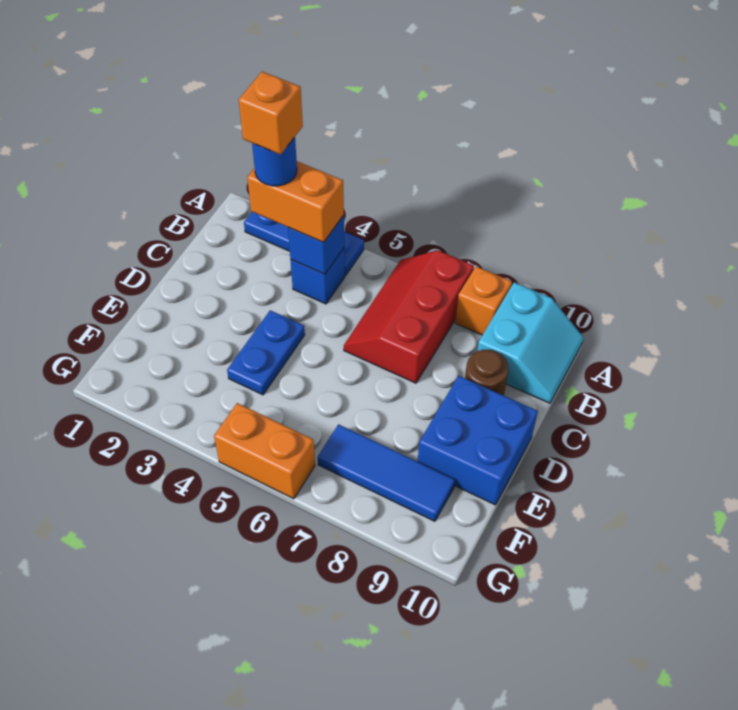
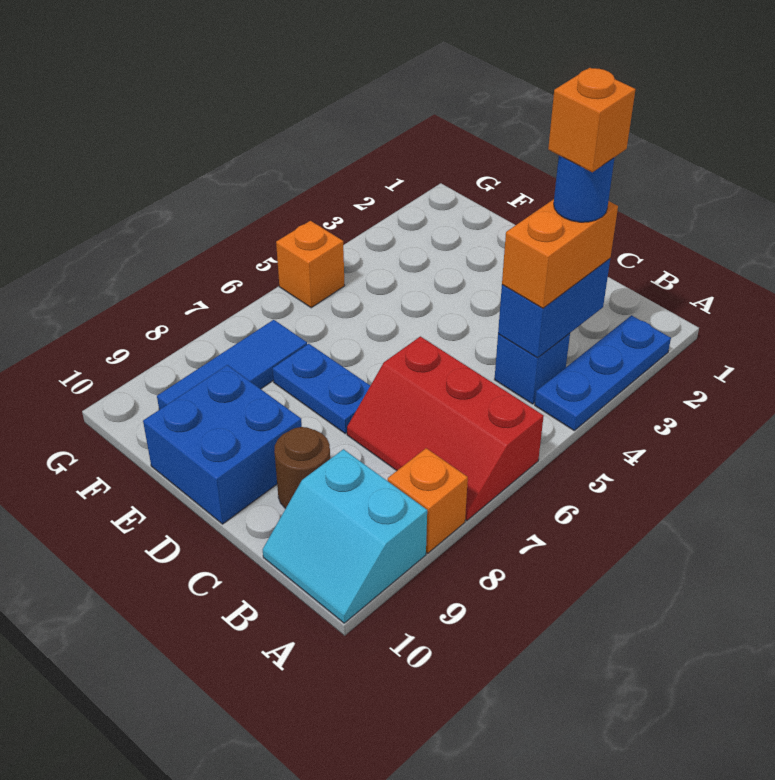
red 2x3 slope [344,250,474,383] -> red 2x3 slope turned to [347,336,544,521]
blue 1x1 brick [288,215,344,274] -> blue 1x2 brick [498,259,610,358]
blue 1x2 plate [227,310,305,395] -> blue 1x2 plate moved to [273,344,370,434]
orange 1x2 brick [214,403,315,499] -> orange 1x1 brick [276,221,345,308]

